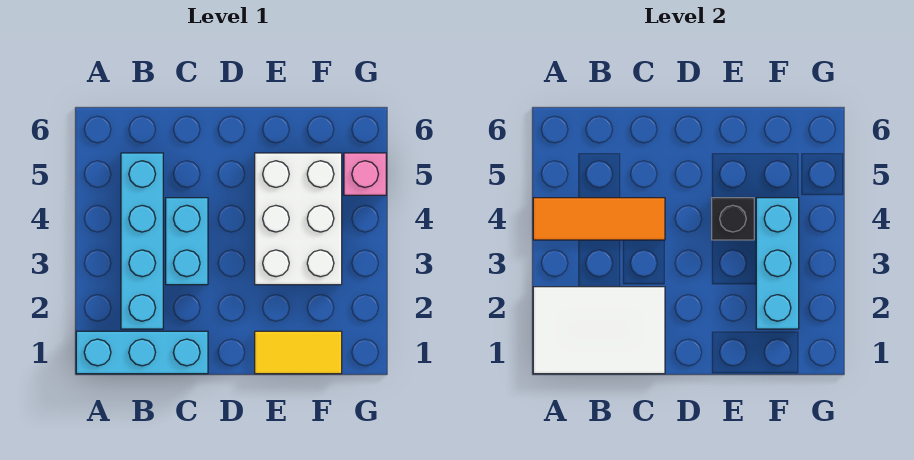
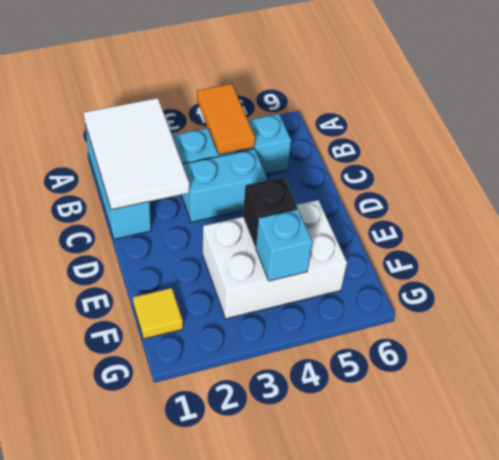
orange 1x3 tile [533,198,665,240] -> orange 1x2 tile [197,84,255,155]
yellow 1x2 tile [255,331,342,374] -> yellow 1x1 tile [133,288,183,339]
cyan 1x3 brick [756,198,799,329] -> cyan 1x1 brick [256,209,312,281]
pink 1x1 brick [344,153,386,195] -> none

